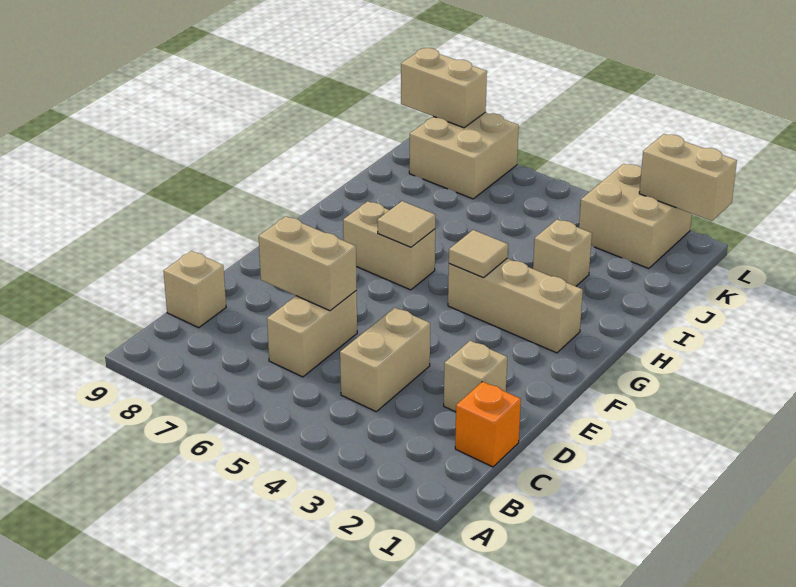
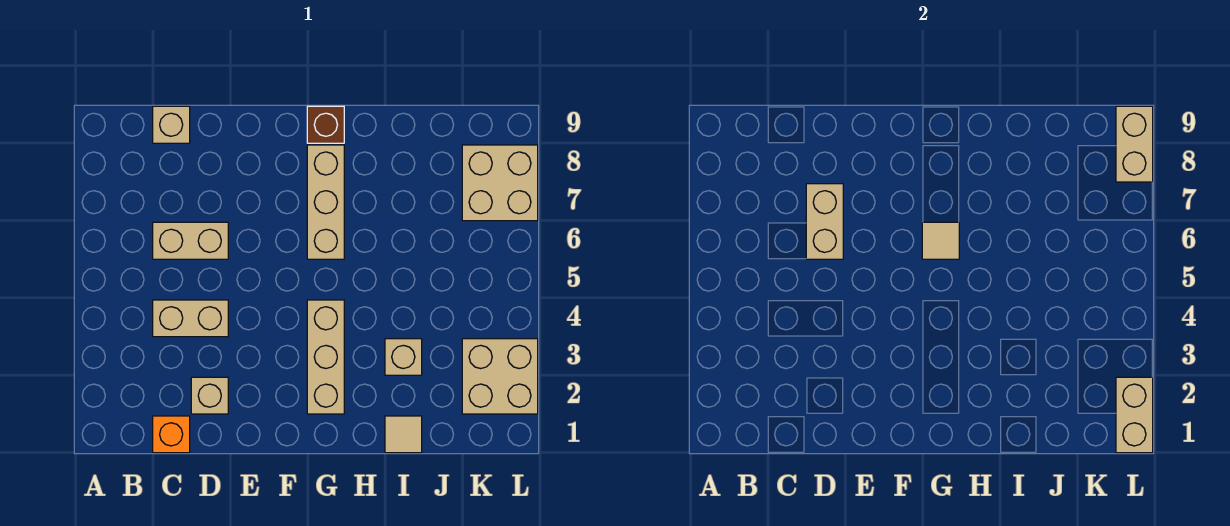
tan 1x1 tile [449,230,508,278] -> tan 1x1 tile moved to [385,416,422,453]
tan 1x2 brick [343,201,435,290] -> tan 1x3 brick [307,145,344,259]
none -> brown 1x1 brick [307,106,344,143]

